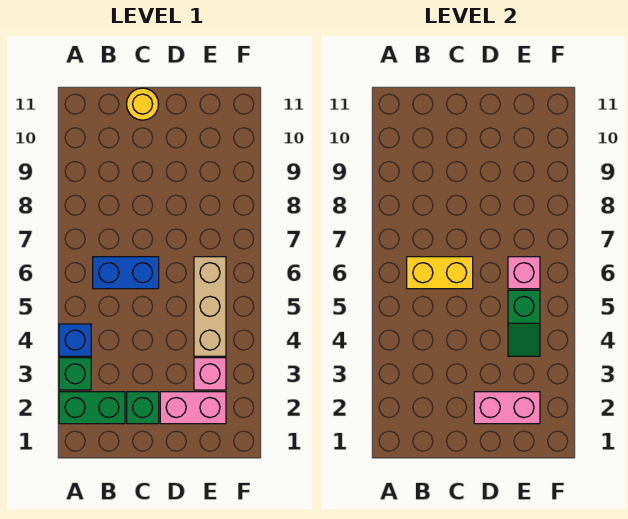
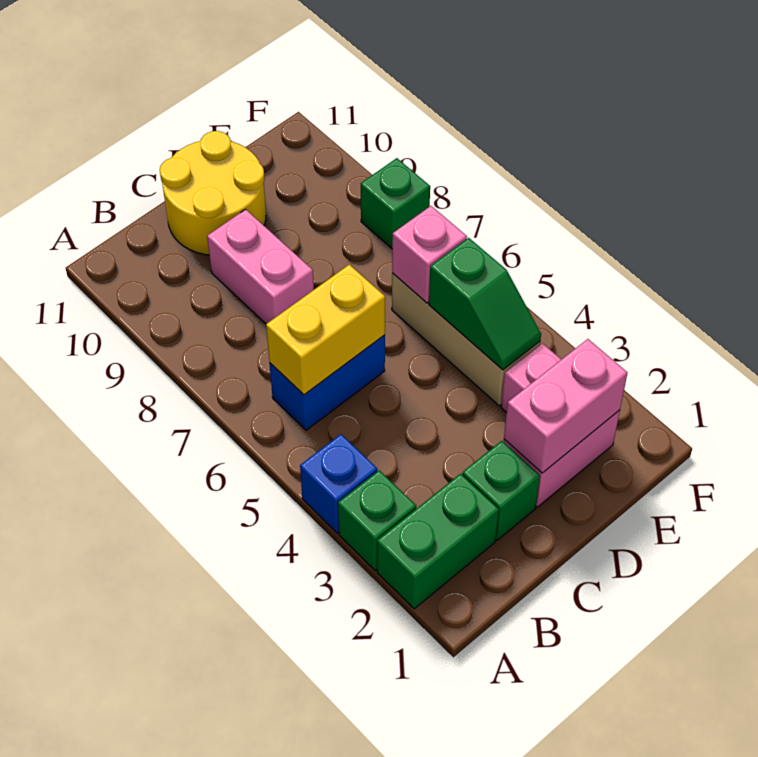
none -> pink 1x2 brick [207,209,314,324]
yellow 1x1 round brick [127,88,159,120] -> yellow 2x2 round brick [160,131,266,255]
none -> green 1x1 brick [361,158,430,248]

